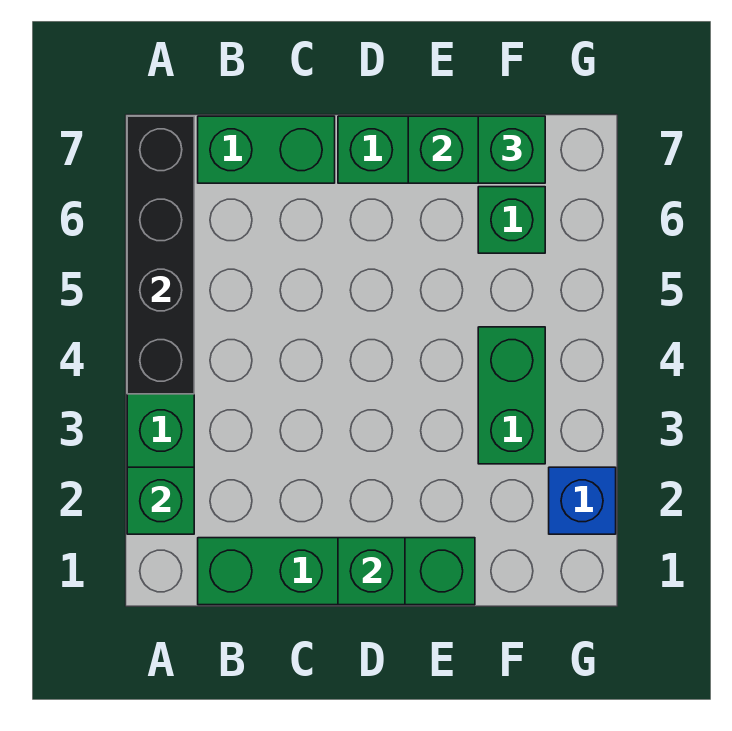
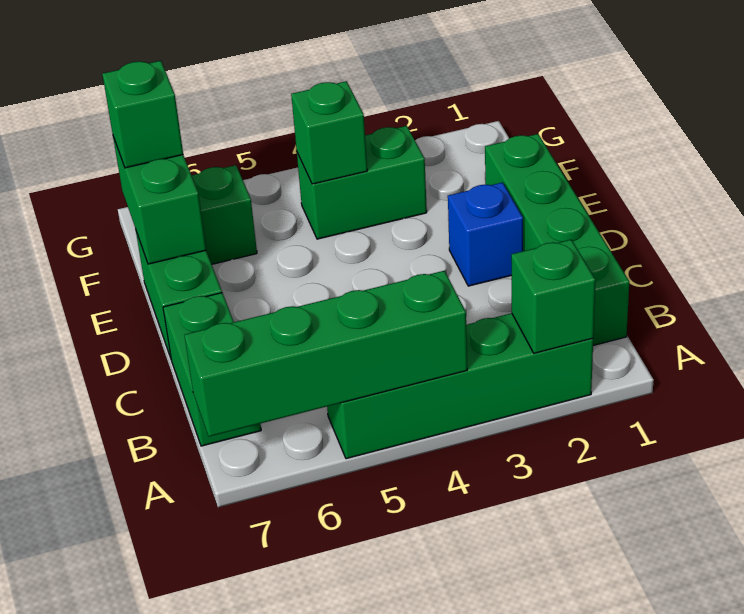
black 1x4 brick [127,116,194,394] -> green 1x4 brick [185,271,467,437]
green 1x1 brick [338,538,405,605] -> green 1x1 brick moved to [291,81,367,184]
blue 1x1 brick [549,467,616,534] -> blue 1x1 brick moved to [448,183,523,286]

